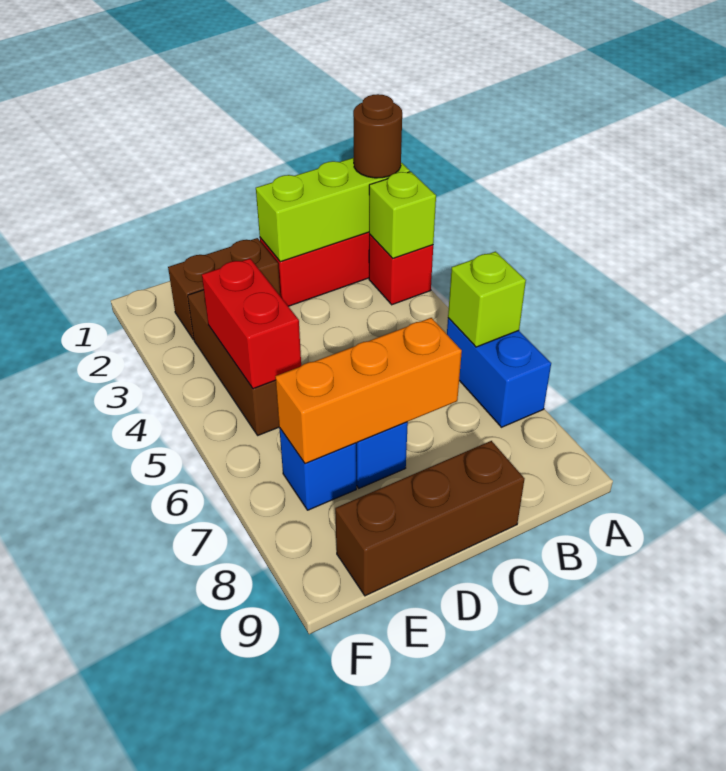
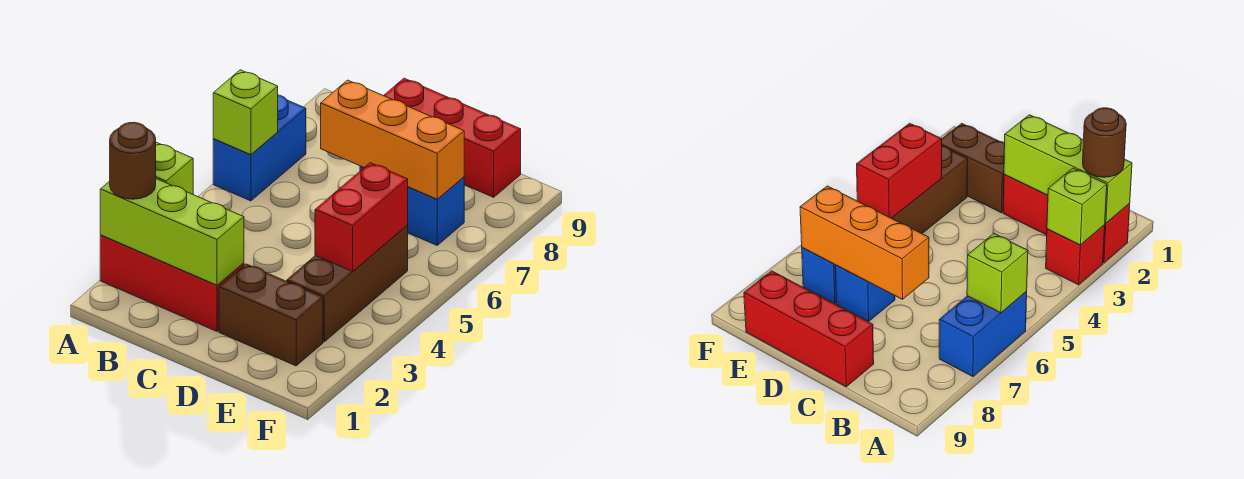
brown 1x3 brick [335,441,524,596] -> red 1x3 brick [384,78,521,197]

